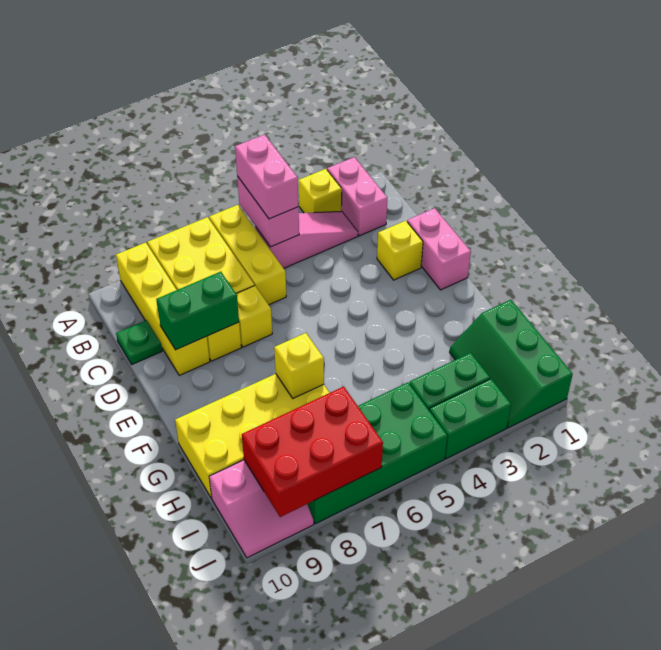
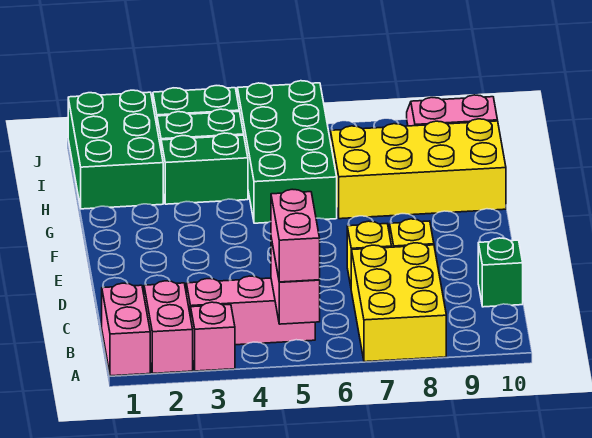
yellow 1x1 brick [298,169,342,213] -> pink 1x1 brick [191,302,235,371]
yellow 1x3 brick [209,205,286,305] -> none
yellow 1x4 brick [116,242,210,375] -> none
pink 1x3 slope [255,211,358,268] -> pink 1x3 brick [186,276,315,345]
green 1x1 plate [116,320,162,364] -> green 1x1 brick [478,238,523,307]
pink 1x2 brick [407,208,471,290] -> pink 1x2 brick moved to [102,283,150,376]
yellow 1x1 brick [377,221,423,280] -> none
green 1x2 brick [156,272,239,350] -> green 1x2 brick moved to [161,133,248,204]
yellow 1x1 brick [274,333,324,398] -> none
green 2x3 slope [450,300,573,428] -> green 2x3 brick [68,90,163,209]
green 2x4 brick [307,382,447,524] -> green 2x4 brick turned to [237,81,337,223]
red 2x3 brick [242,387,383,517] -> none

